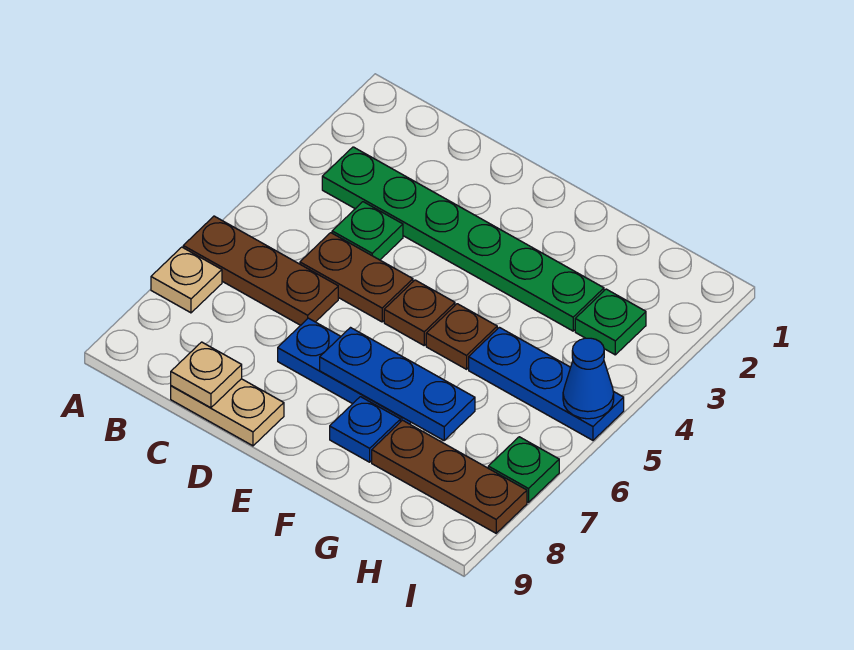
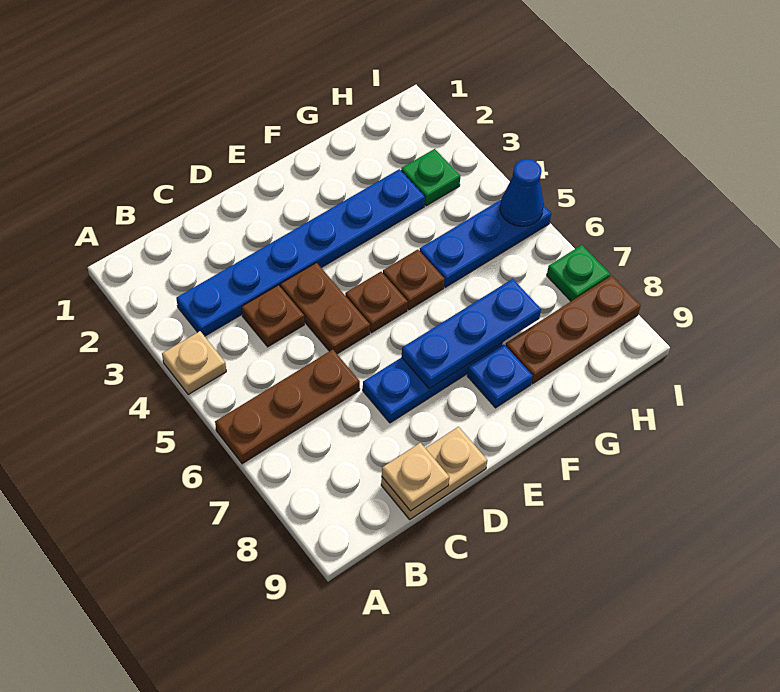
tan 1x1 plate [151,247,222,313] -> tan 1x1 plate moved to [162,331,226,395]
green 1x6 plate [322,147,604,331] -> blue 1x6 plate [176,169,425,336]
green 1x1 plate [332,202,403,260] -> brown 1x1 plate [242,285,304,347]
brown 1x2 plate [300,233,413,322] -> brown 1x2 plate turned to [280,263,370,354]

